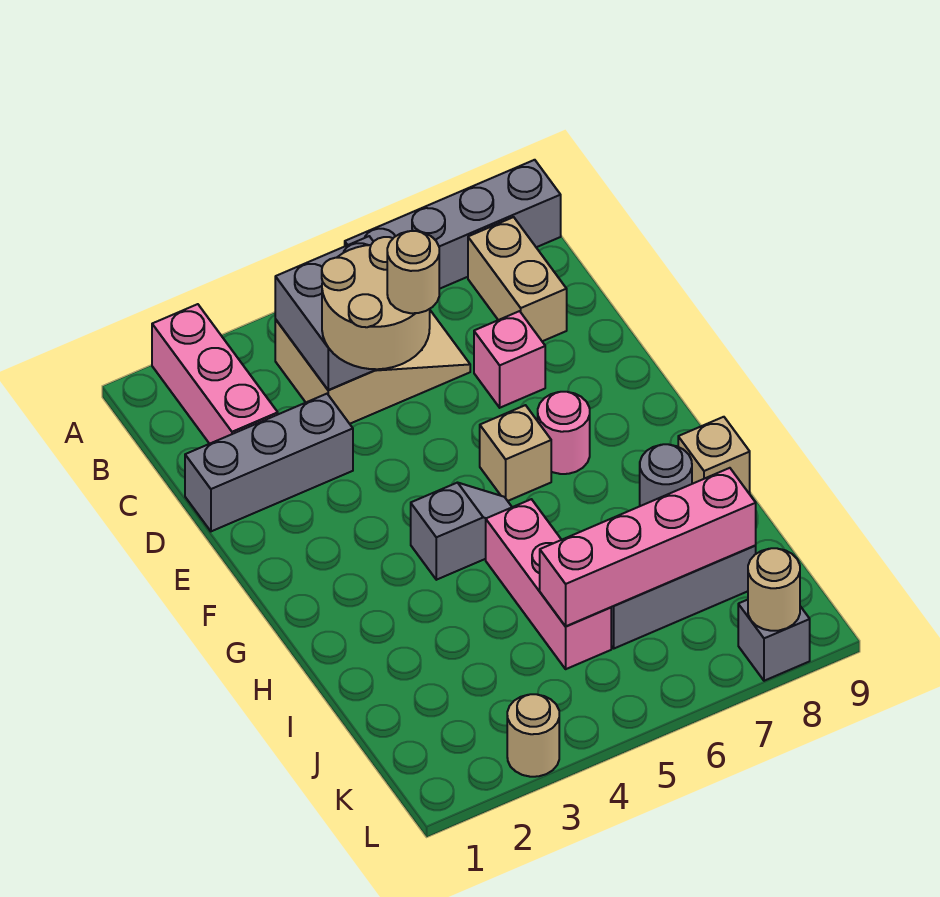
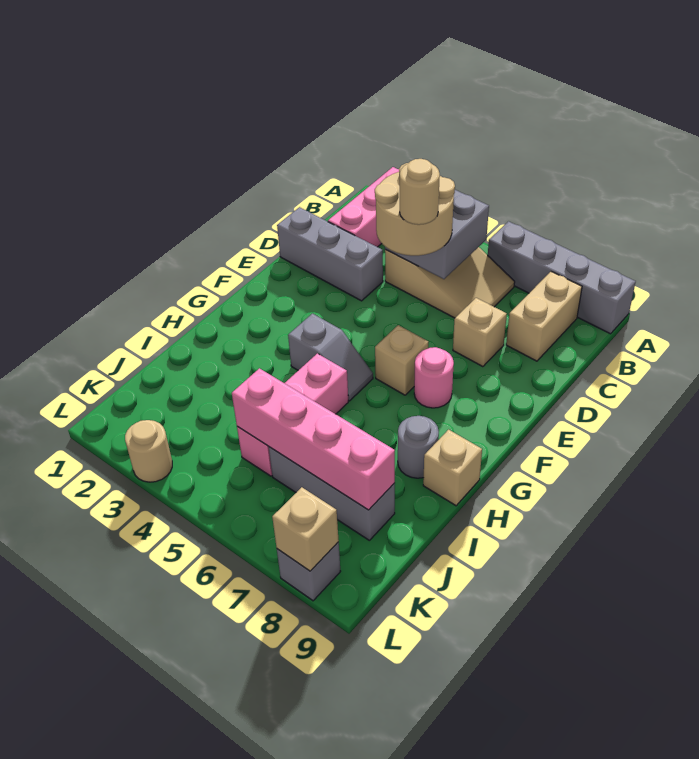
pink 1x1 brick [474,311,545,408] -> tan 1x1 brick [453,298,507,367]
tan 1x1 round brick [748,548,800,631] -> tan 1x1 brick [272,487,339,571]

